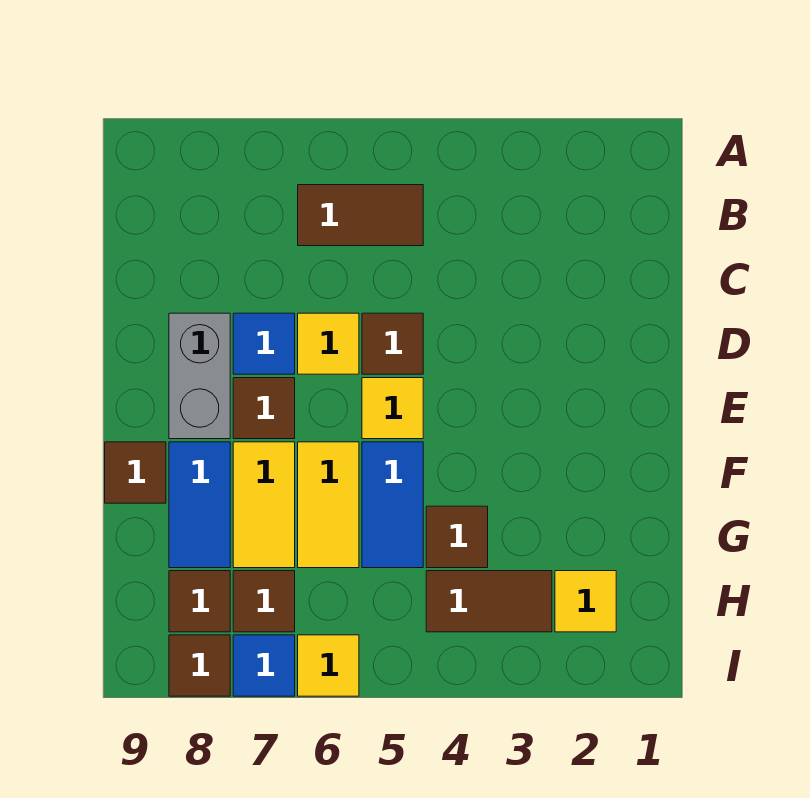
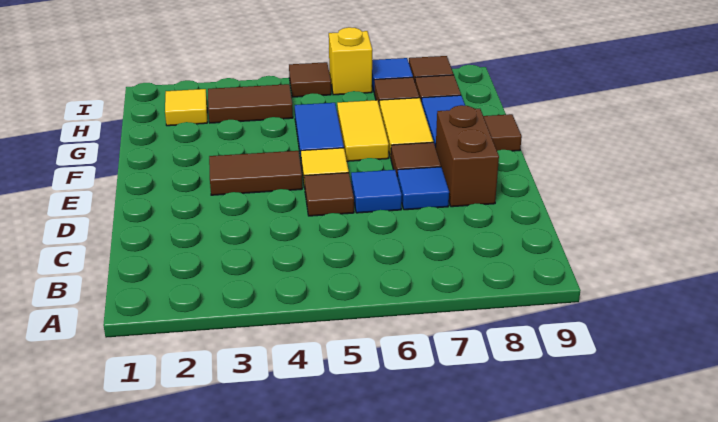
brown 1x2 tile [298,185,423,246] -> brown 1x2 tile moved to [209,151,302,195]
yellow 1x1 tile [298,313,359,374] -> blue 1x1 tile [351,170,402,213]
grey 1x2 brick [169,313,230,439] -> brown 1x2 brick [436,105,499,207]
brown 1x1 tile [426,506,488,568] -> brown 1x1 tile moved to [289,62,331,97]
yellow 1x1 tile [298,635,359,696] -> yellow 1x1 brick [329,27,372,95]

